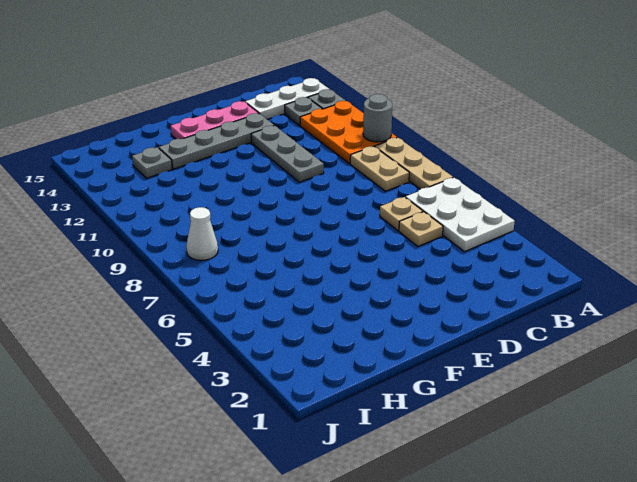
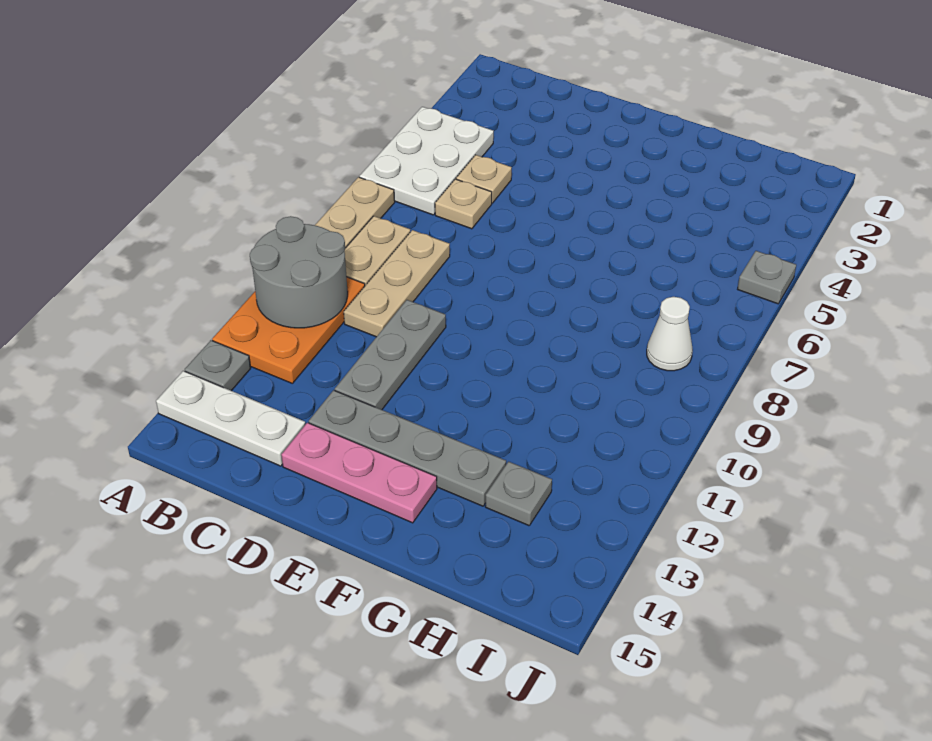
grey 1x1 round brick [363,94,392,142] -> grey 2x2 round brick [250,216,348,328]
grey 1x1 plate [285,97,322,126] -> grey 1x1 plate moved to [738,251,796,304]
none -> tan 1x3 plate [344,230,450,337]

